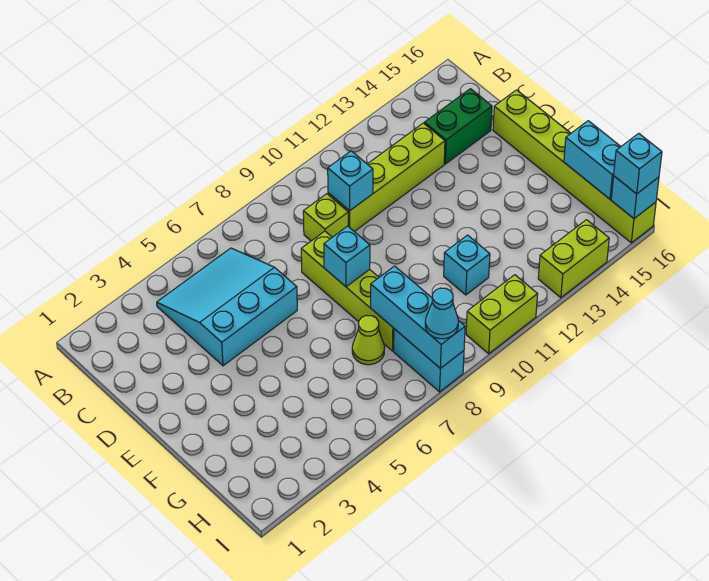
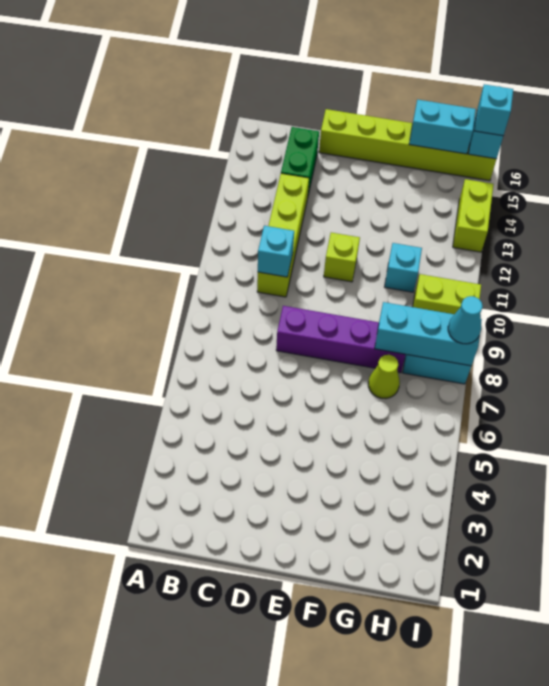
cyan 3x3 slope [157,248,297,366] -> none
lime 1x1 brick [303,194,348,241] -> lime 1x1 brick moved to [324,233,360,282]
lime 1x4 brick [301,231,394,351] -> purple 1x4 brick [276,306,406,373]
cyan 1x1 brick [324,226,370,287] -> none
lime 1x2 brick [466,275,538,354] -> lime 1x2 brick turned to [413,274,481,314]

